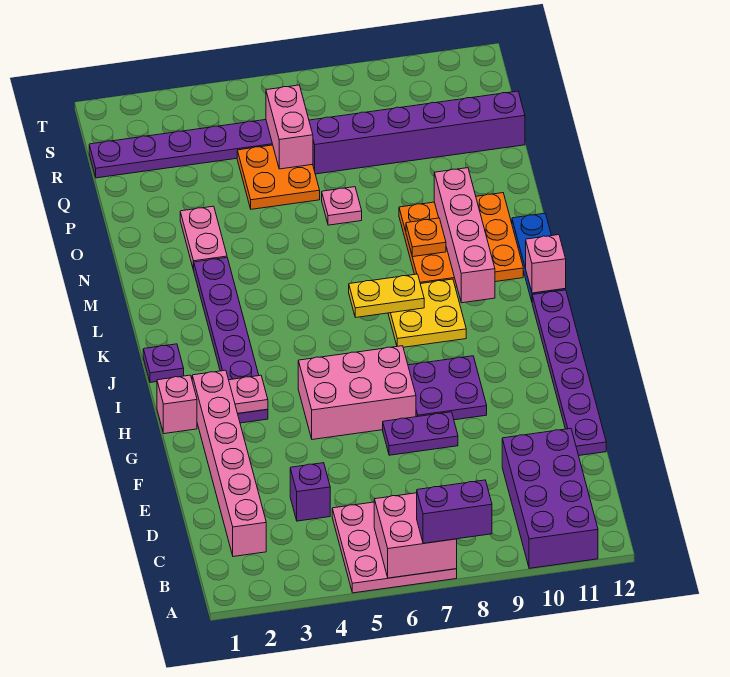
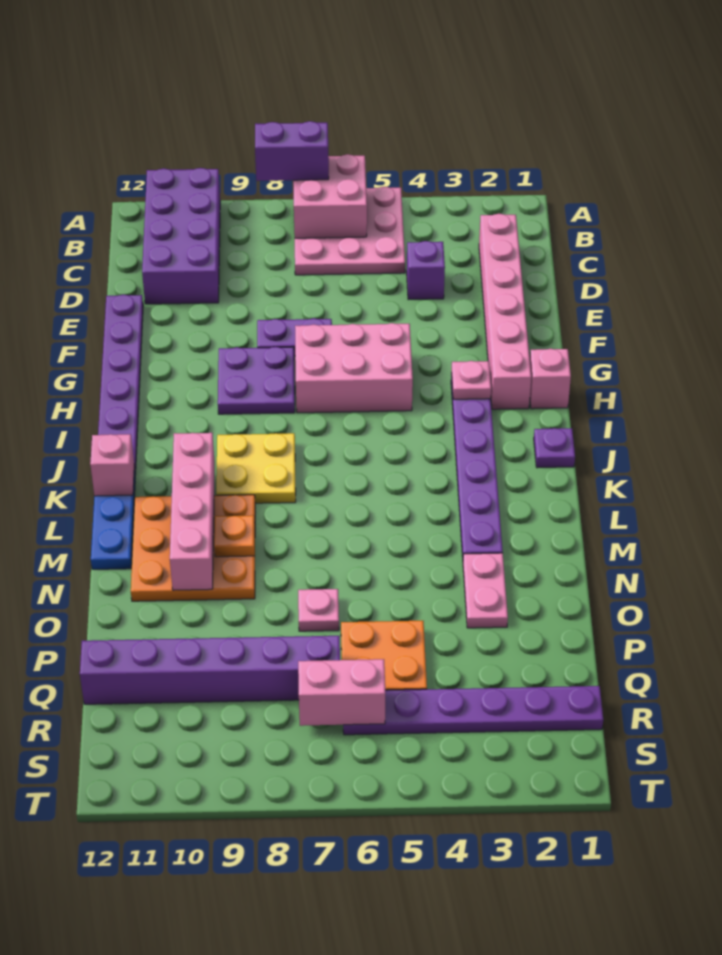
yellow 1x2 plate [349,274,424,318] -> none
pink 1x2 brick [266,85,313,169] -> pink 1x2 brick turned to [298,659,385,726]

